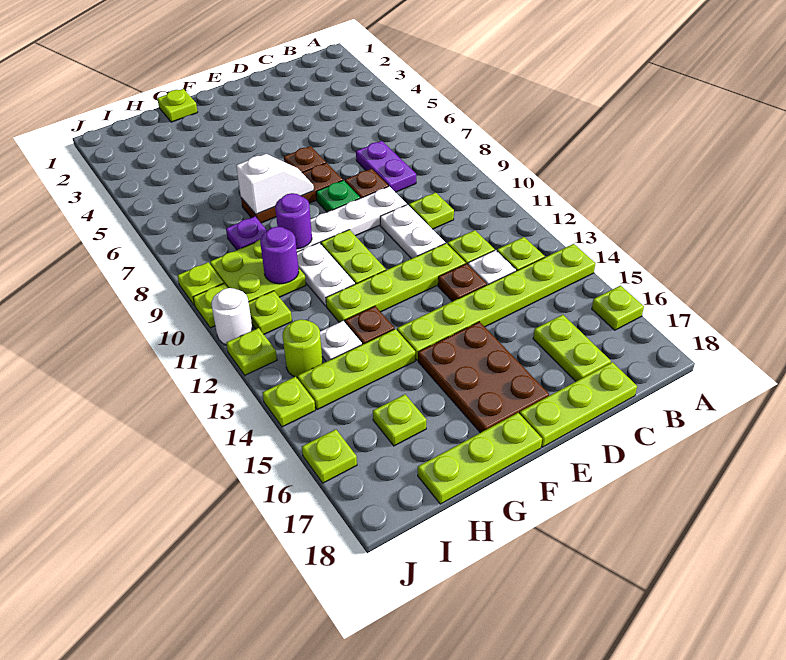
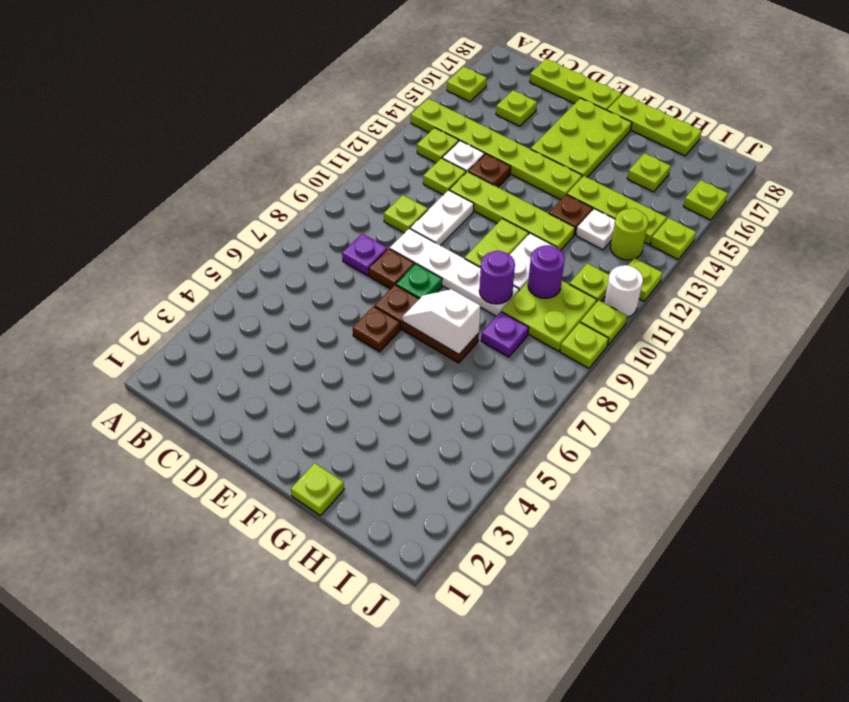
purple 1x2 plate [356,141,416,192] -> purple 1x1 plate [342,234,388,276]
lime 1x2 plate [533,315,611,381] -> lime 1x1 plate [496,90,537,126]
brown 2x3 plate [418,322,549,433] -> lime 2x3 plate [531,98,632,177]

